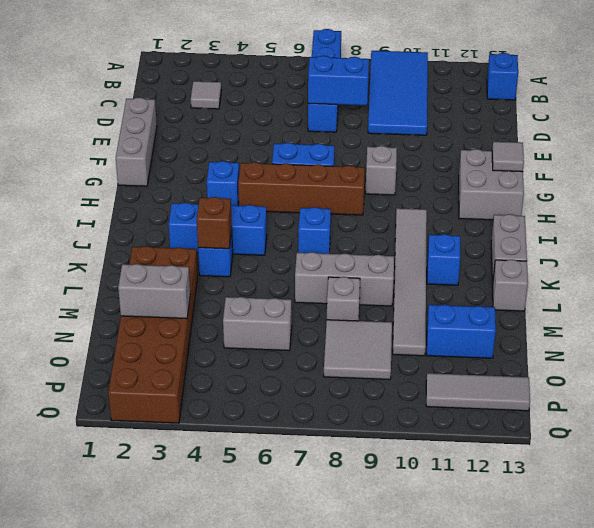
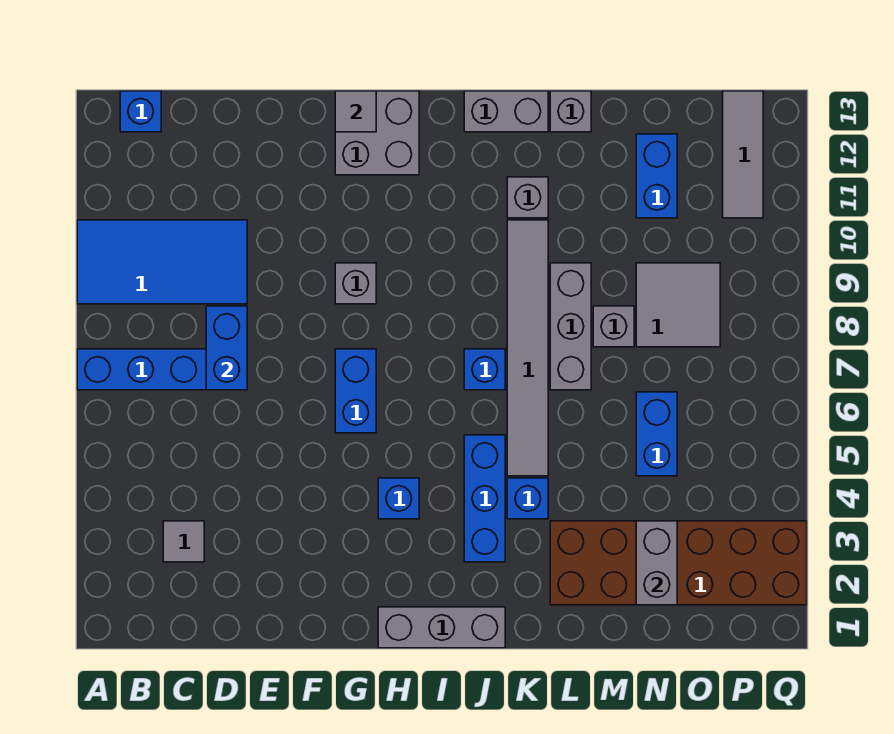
grey 1x3 brick [116,97,157,186] -> grey 1x3 brick moved to [378,607,505,648]
brown 1x4 brick [238,162,365,215] -> none
grey 1x6 tile [393,208,427,356] -> grey 1x6 tile turned to [507,220,548,476]
brown 1x1 brick [197,197,232,249] -> none
blue 1x1 brick [427,234,460,285] -> grey 1x1 brick [507,177,548,218]
grey 1x2 brick [223,297,292,351] -> blue 1x2 brick [636,392,677,476]

